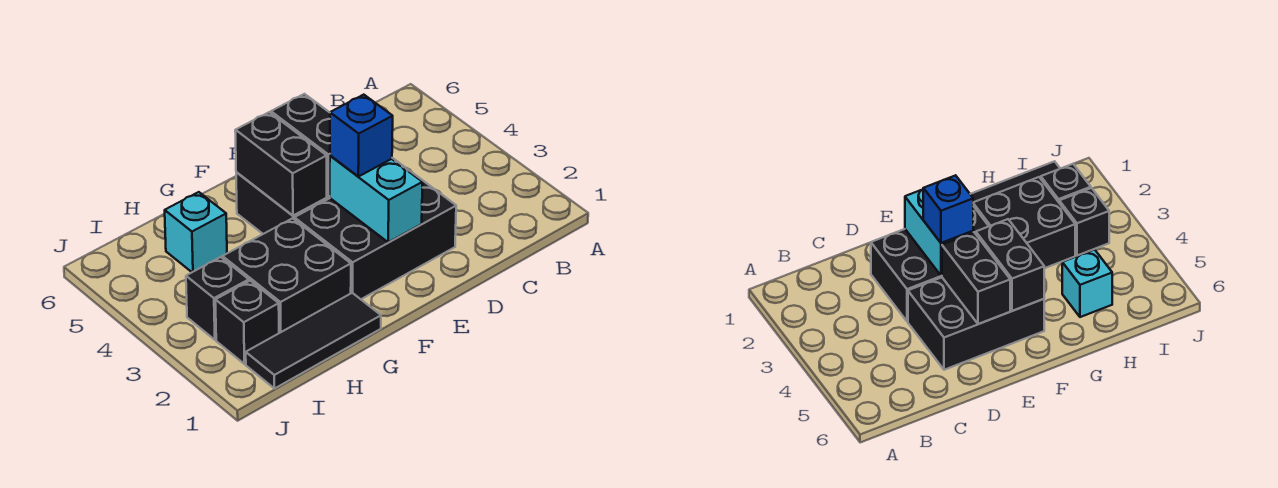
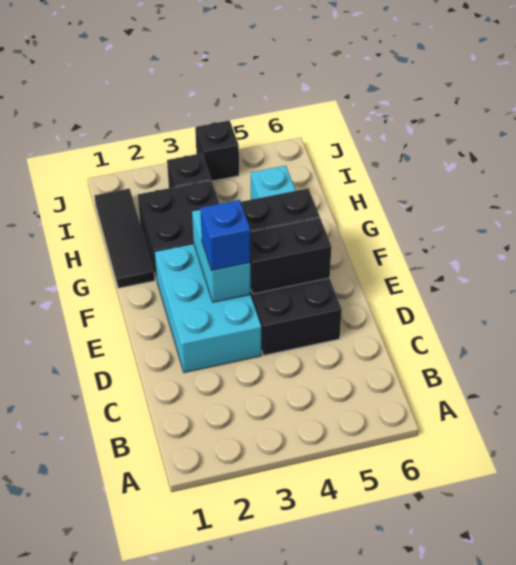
black 2x3 brick [294,162,456,299] -> cyan 2x3 brick [155,244,261,373]
cyan 1x2 brick [330,156,423,242] -> cyan 1x2 brick turned to [192,210,251,302]
black 1x1 brick [215,281,279,364] -> black 1x1 brick moved to [195,120,239,181]

